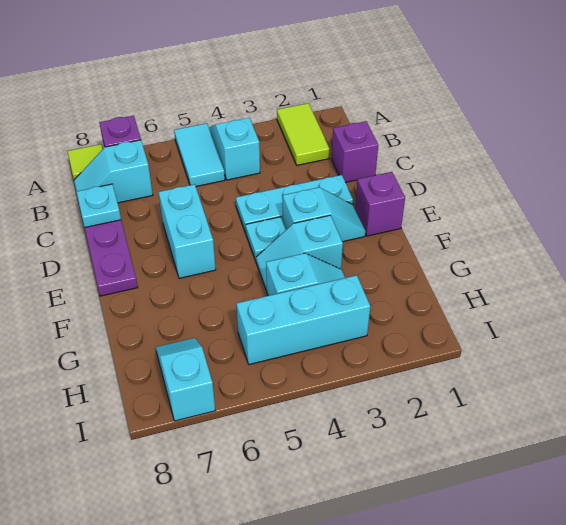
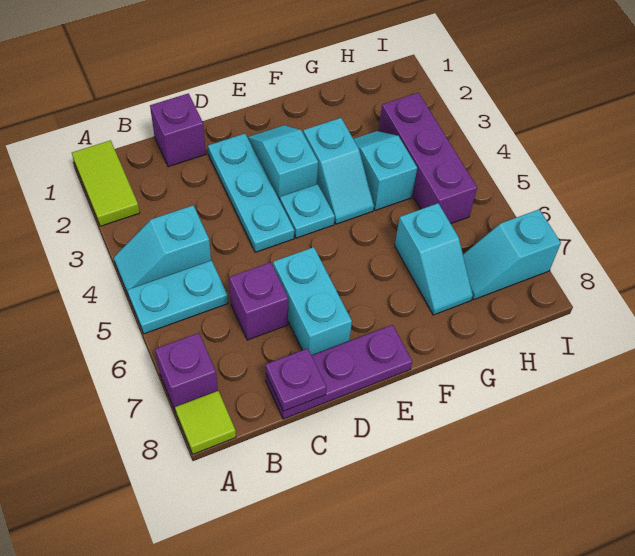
lime 1x2 tile [277,103,330,165] -> lime 1x2 tile turned to [72,140,140,226]
cyan 1x2 tile [174,123,225,186] -> cyan 1x2 plate [127,261,228,334]
cyan 1x2 slope [74,140,153,203] -> cyan 1x2 slope moved to [395,203,473,315]
cyan 1x1 plate [76,184,121,227] -> purple 1x1 plate [265,348,327,411]
cyan 1x2 brick [159,184,216,278] -> cyan 1x2 brick turned to [273,247,352,355]
purple 1x1 brick [355,172,405,236] -> purple 1x1 brick moved to [229,262,288,340]
cyan 1x3 brick [236,275,370,365] -> purple 1x3 brick [379,93,477,223]

